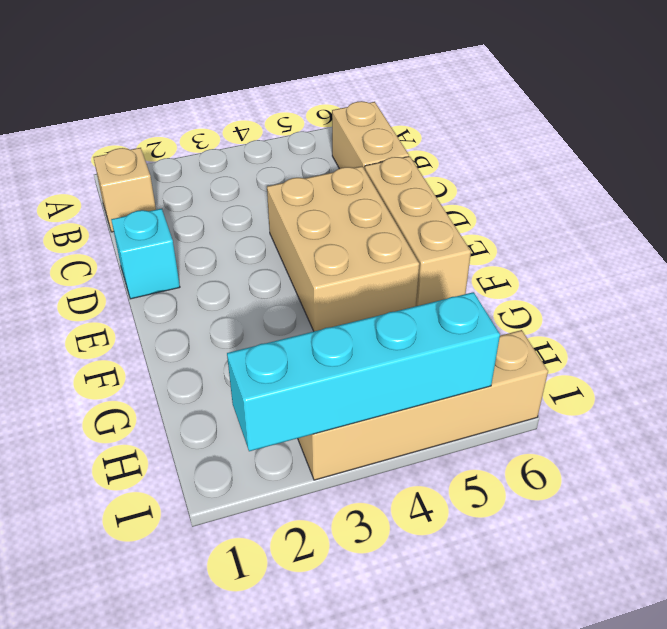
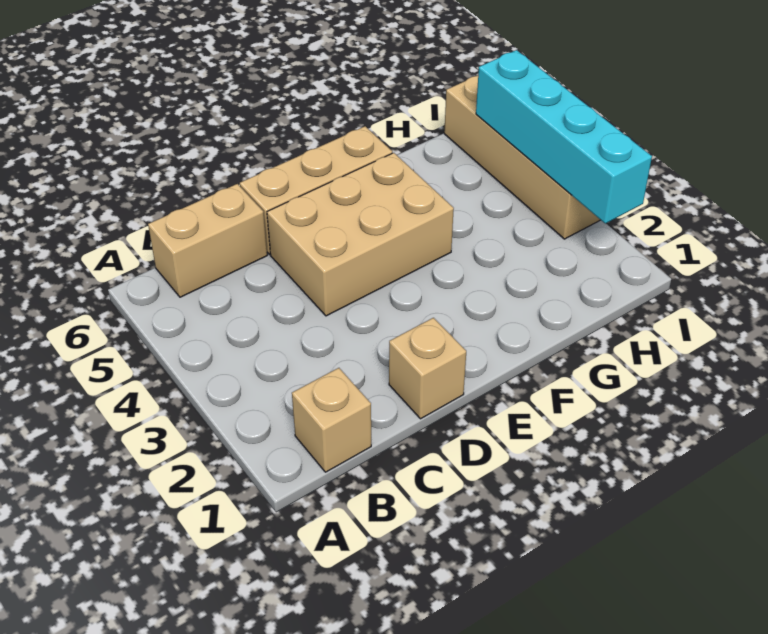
cyan 1x1 brick [111,209,180,299] -> tan 1x1 brick [389,318,466,419]

